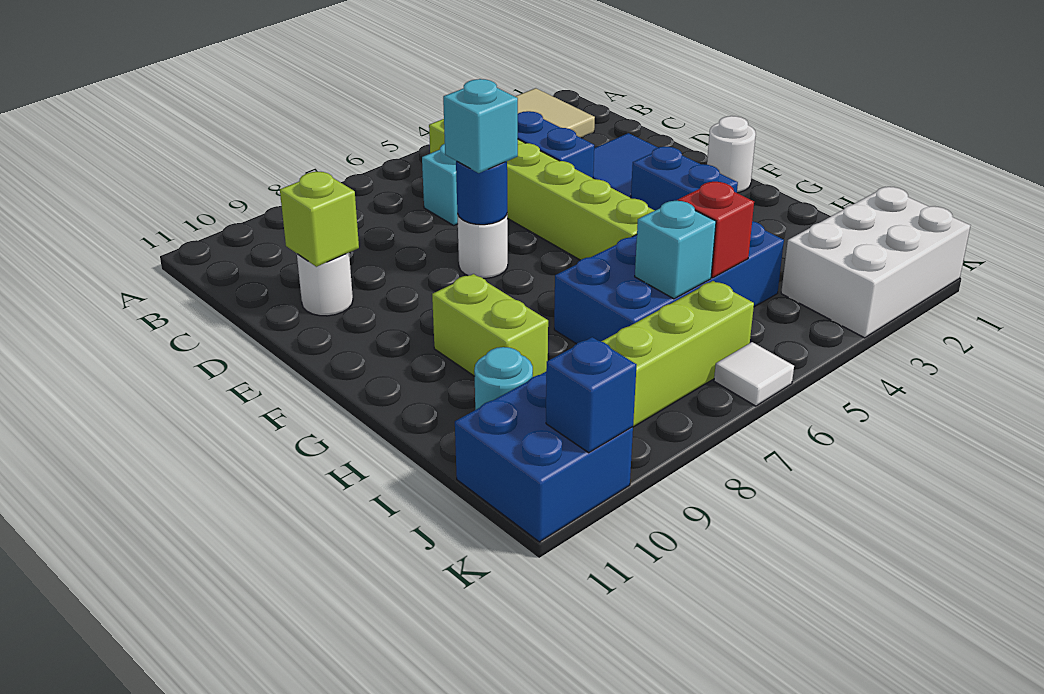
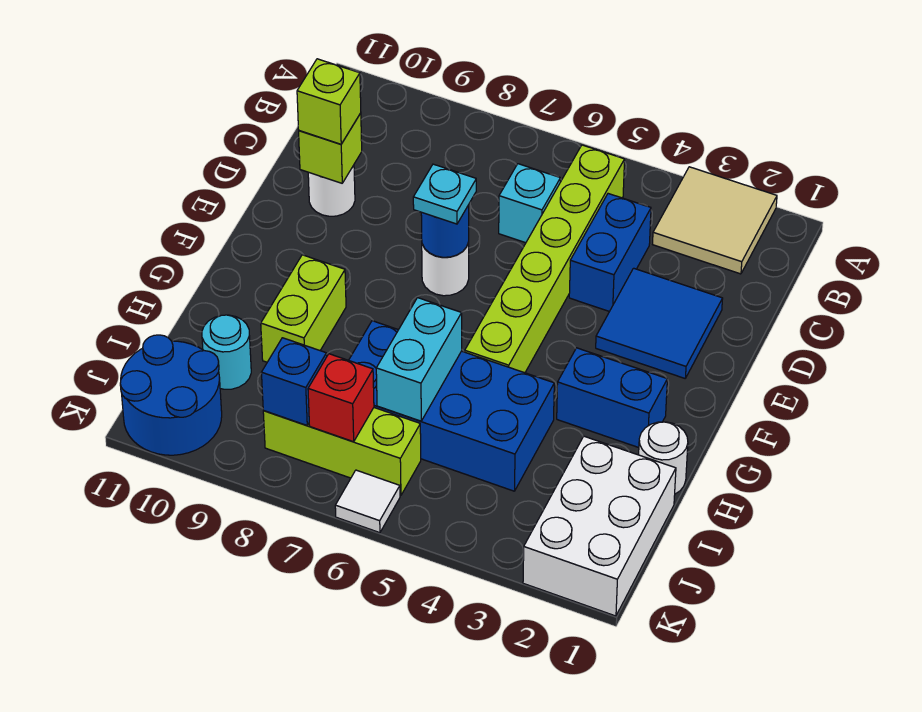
none -> lime 1x1 brick [297,59,361,144]
cyan 1x1 brick [443,79,518,173] -> cyan 1x1 plate [413,164,476,224]
white 1x1 round brick [707,116,756,193] -> white 1x1 round brick moved to [639,422,688,494]
blue 1x2 brick [631,147,738,210] -> blue 1x2 brick turned to [557,348,667,448]
red 1x1 brick [677,182,754,278] -> red 1x1 brick moved to [308,354,374,442]
cyan 1x1 brick [635,201,716,299] -> cyan 1x2 brick [376,298,462,421]
white 2x3 brick [781,187,970,338] -> white 2x3 brick turned to [523,436,676,616]
blue 2x2 brick [455,372,633,542] -> blue 2x2 round brick [120,335,222,455]
blue 1x1 brick [546,337,636,453] -> blue 1x1 brick moved to [261,338,327,426]

